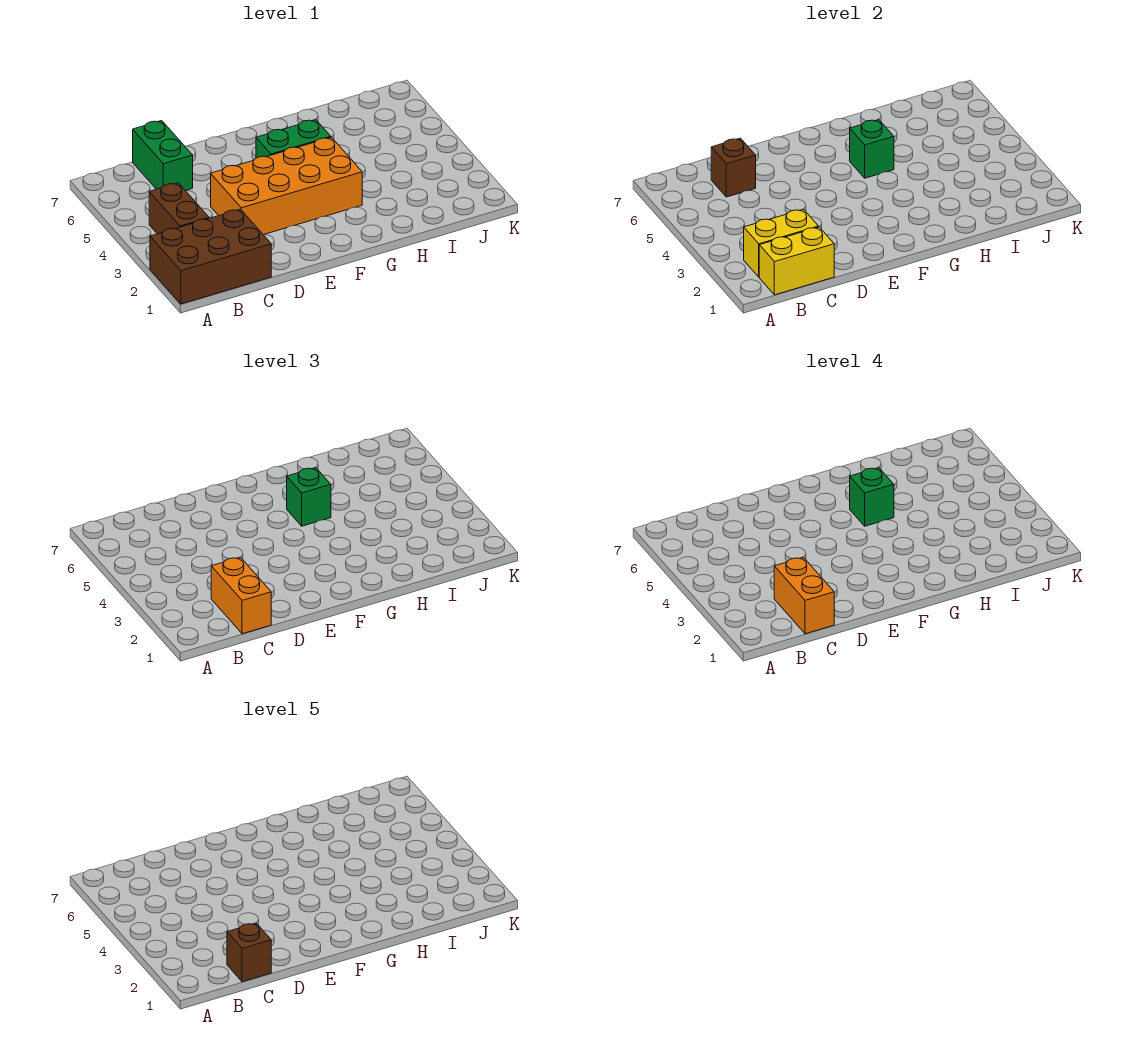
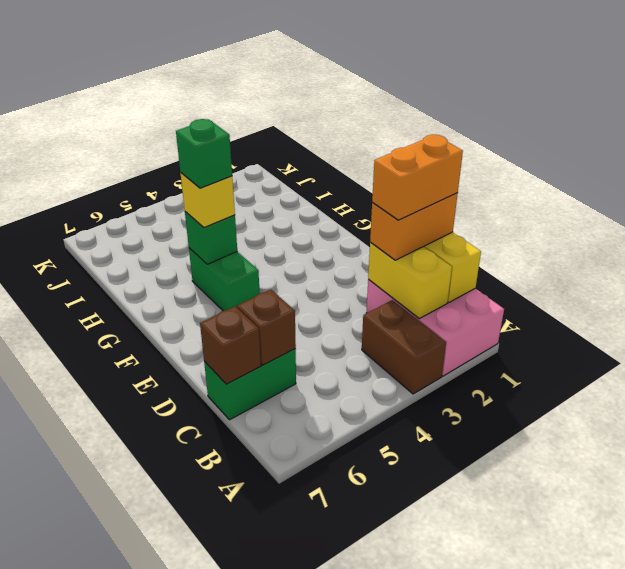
brown 2x3 brick [150,209,271,304] -> pink 2x3 brick [367,279,504,376]
brown 1x2 brick [149,183,209,234] -> brown 1x2 brick turned to [362,300,446,394]
brown 1x1 brick [227,923,271,982] -> brown 1x1 brick moved to [200,306,261,384]
orange 2x4 brick [211,137,362,235] -> none
green 1x1 brick [287,467,331,526] -> yellow 1x1 brick [181,173,235,227]

